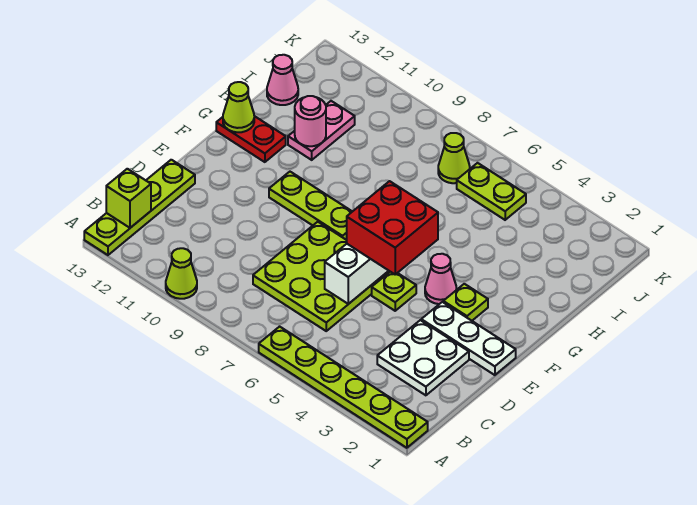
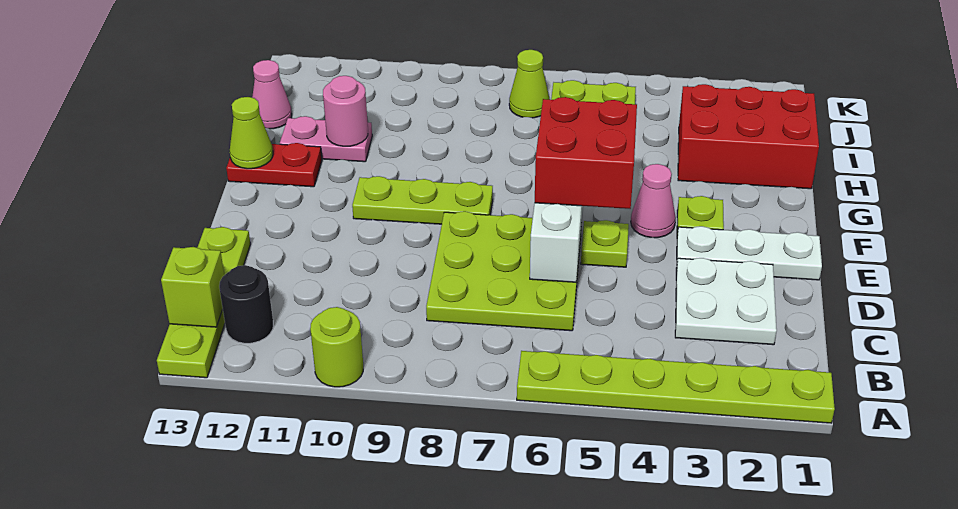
lime 1x1 cone [166,248,197,299] -> lime 1x1 round brick [310,307,363,387]
none -> black 1x1 round brick [219,265,273,343]
none -> red 2x3 brick [678,84,819,189]
pink 1x2 plate [288,101,355,160] -> pink 1x2 plate turned to [280,116,372,162]

